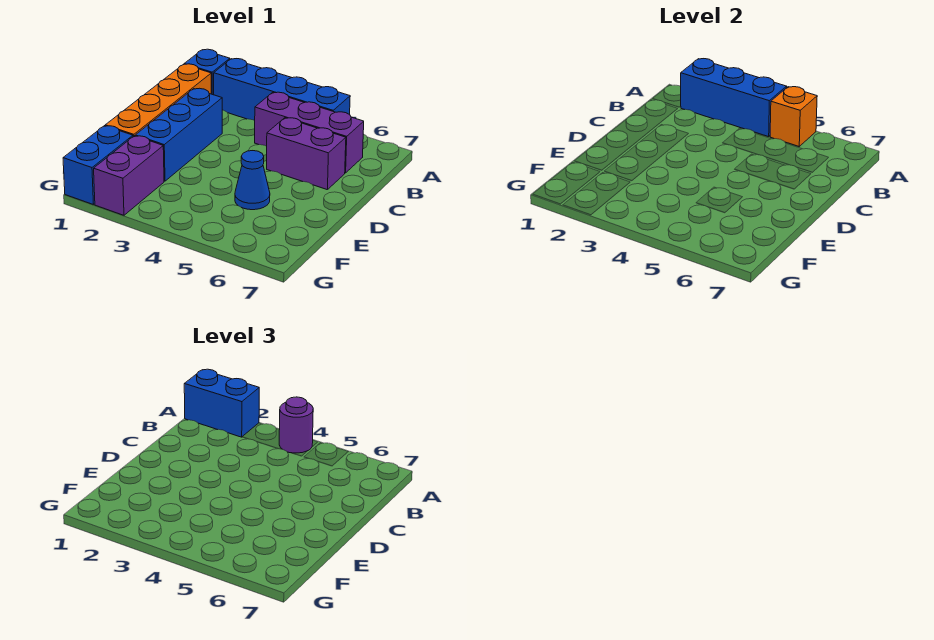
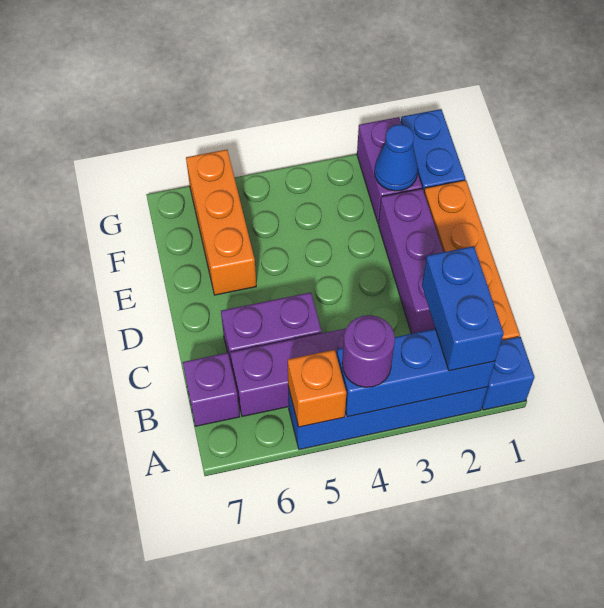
blue 1x2 brick [184,369,259,437] -> blue 1x2 brick turned to [422,246,504,371]
none -> purple 1x1 brick [183,353,240,426]
blue 1x3 brick [135,88,222,181] -> purple 1x3 brick [378,189,443,334]
blue 1x1 cone [235,151,270,210] -> blue 1x1 cone moved to [375,125,418,191]
none -> orange 1x3 brick [186,150,256,295]

